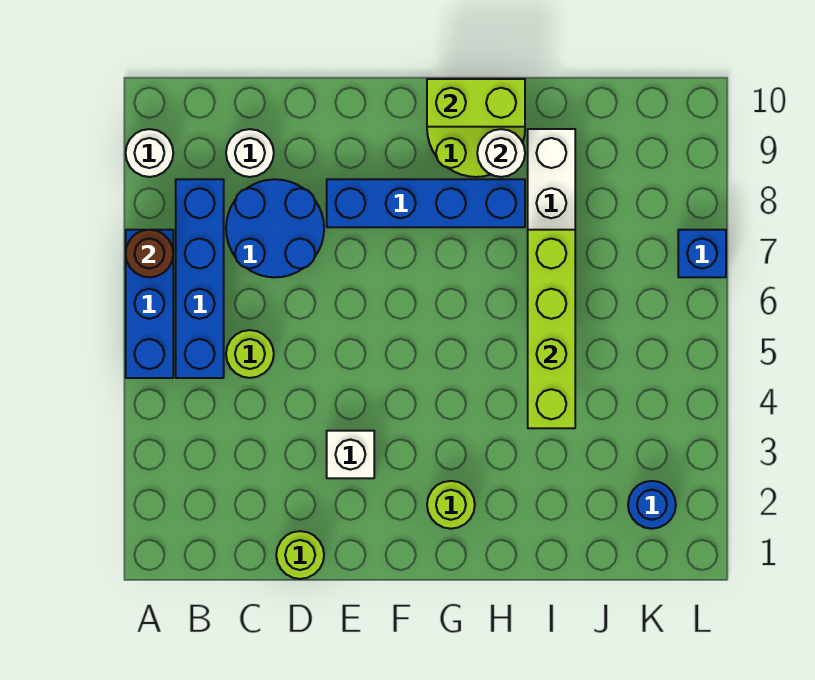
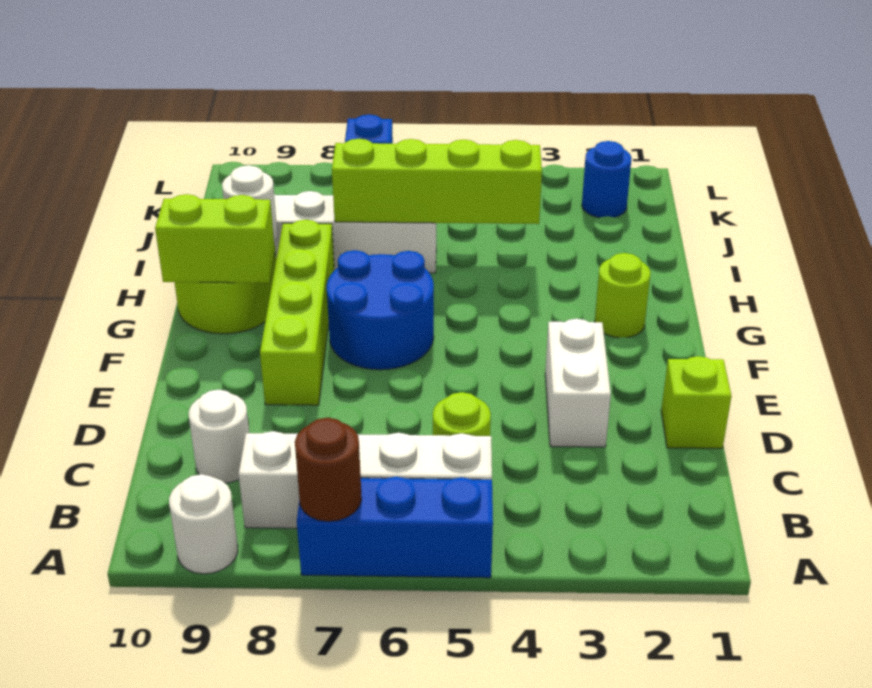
blue 1x4 brick [176,179,224,378] -> white 1x4 brick [239,431,492,528]
blue 2x2 round brick [226,179,324,277] -> blue 2x2 round brick moved to [327,250,434,370]
lime 1x1 round brick [276,531,324,579] -> lime 1x1 brick [661,356,732,448]
white 1x1 brick [327,431,374,478] -> white 1x2 brick [545,319,611,447]
blue 1x4 brick [327,179,525,227] -> lime 1x4 brick [260,220,334,405]
lime 1x2 brick [427,79,525,127] -> lime 1x2 brick turned to [155,194,275,283]

